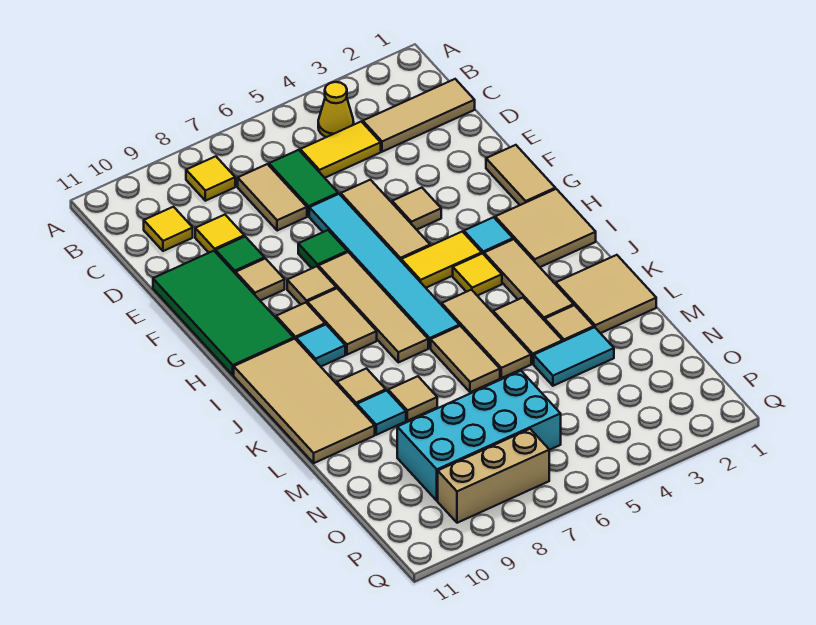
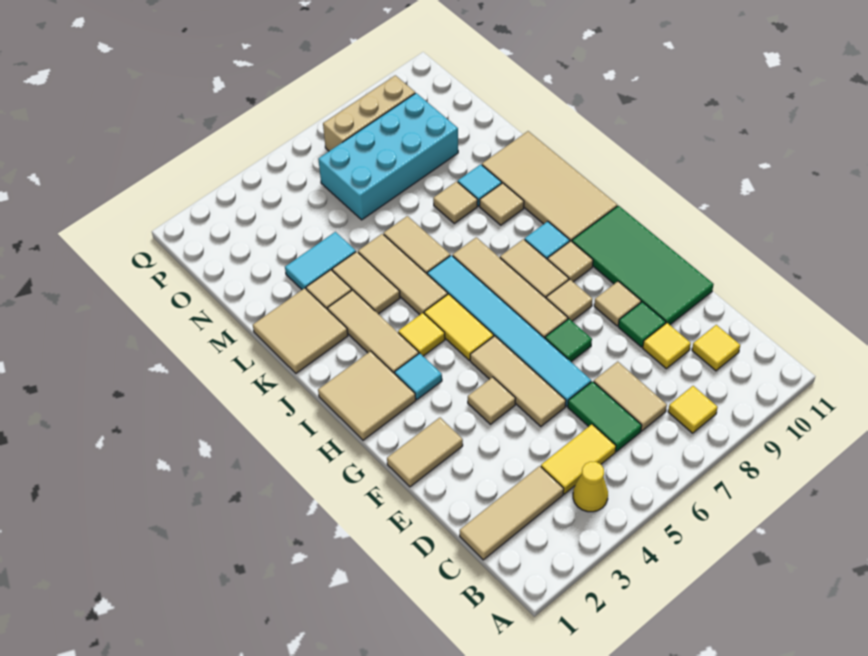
tan 1x2 tile [486,145,555,205] -> tan 1x2 tile turned to [387,418,463,487]
yellow 1x2 tile [401,231,482,288] -> yellow 1x2 tile turned to [424,294,494,360]

